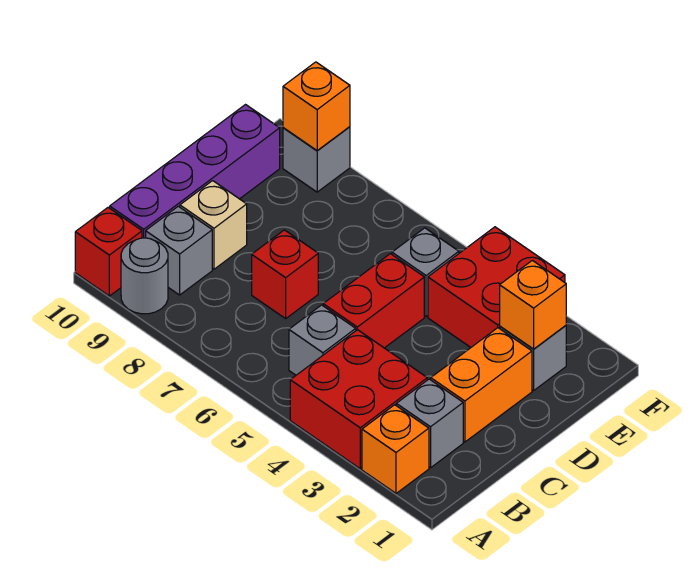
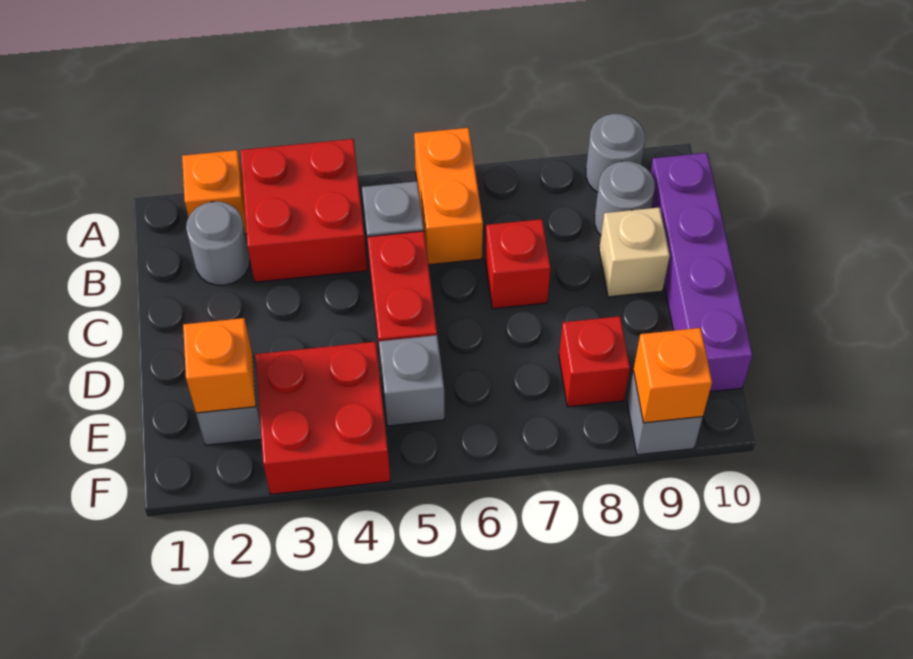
red 1x1 brick [75,208,142,296] -> red 1x1 brick moved to [559,316,630,407]
grey 1x1 brick [396,379,463,468] -> grey 1x1 round brick [186,202,250,285]
grey 1x1 brick [146,206,212,295] -> grey 1x1 round brick [595,161,655,235]
orange 1x2 brick [431,328,532,442] -> orange 1x2 brick moved to [414,128,483,265]

